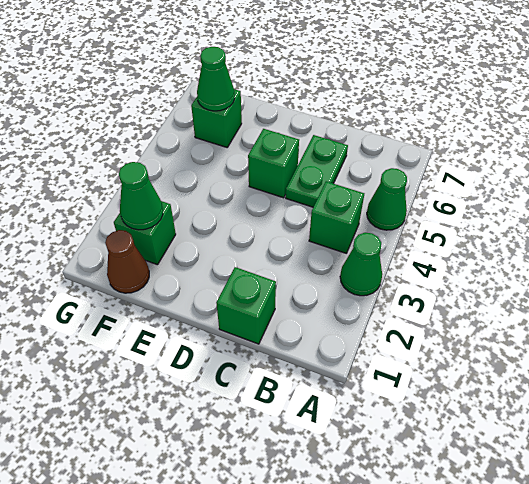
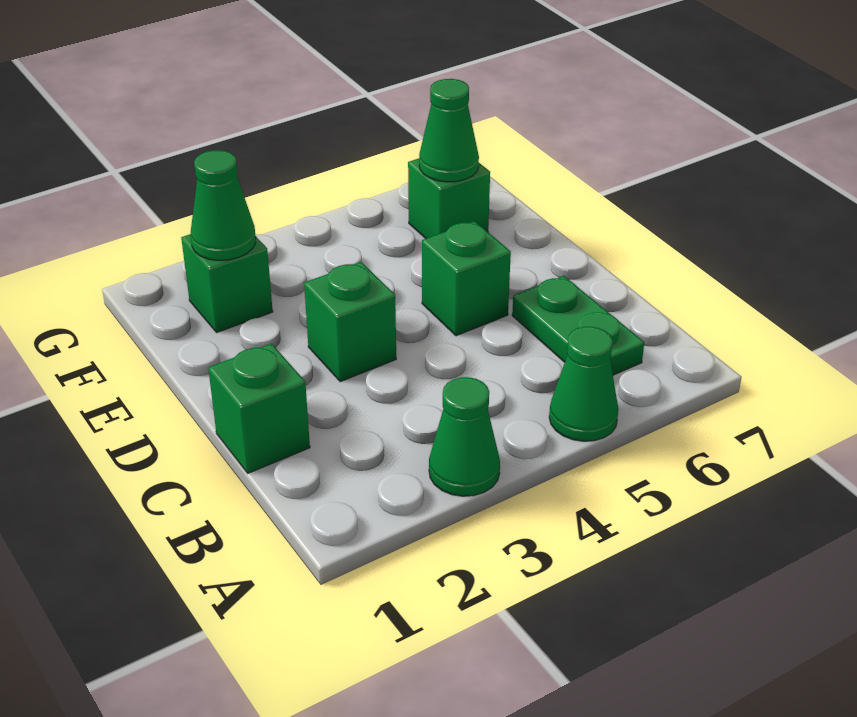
green 1x1 brick [309,181,364,253] -> green 1x1 brick moved to [304,262,396,382]
green 1x2 plate [286,135,348,207] -> green 1x2 plate turned to [512,276,644,375]
brown 1x1 cone [105,230,149,293] -> none

